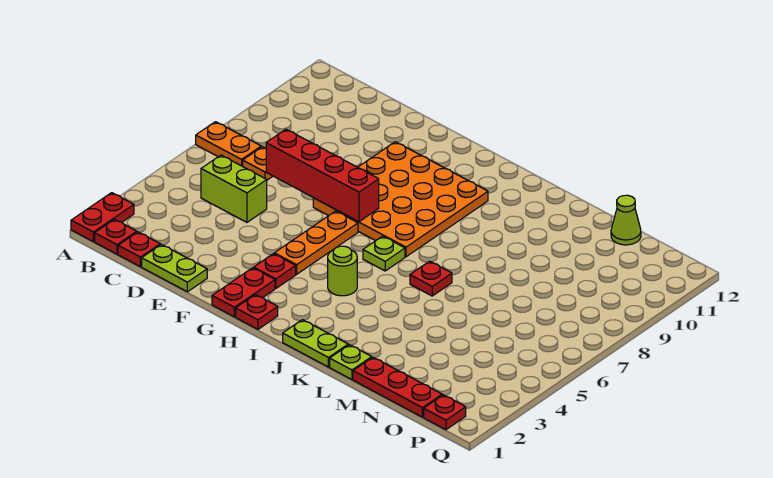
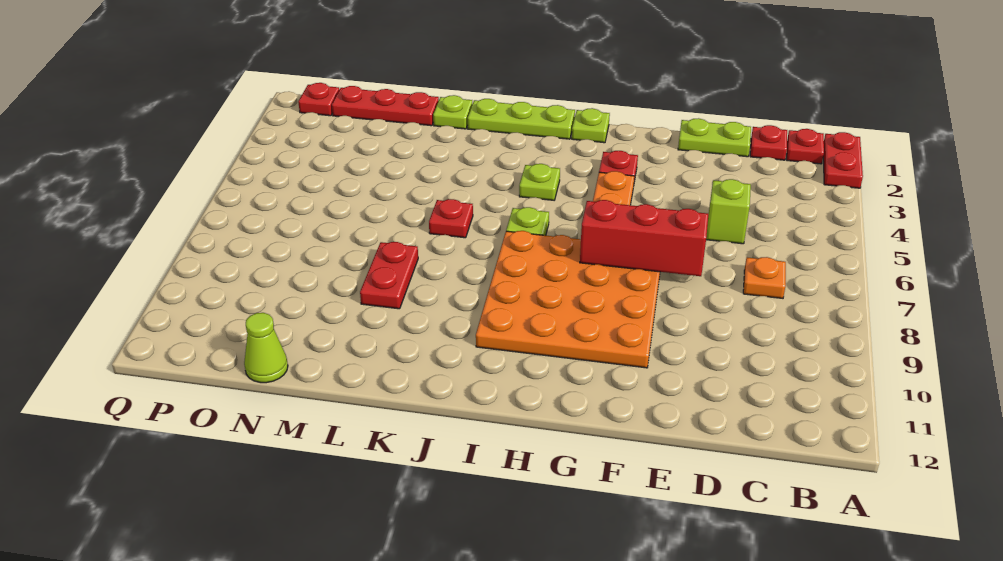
orange 1x2 plate [196,122,261,166] -> none
lime 1x2 brick [201,155,267,222] -> lime 1x1 brick [706,179,751,244]
red 1x4 brick [266,129,379,222] -> red 1x3 brick [580,200,709,276]
red 1x2 plate [212,268,275,317] -> red 1x2 plate moved to [360,242,418,309]
red 1x1 plate [236,295,278,329] -> lime 1x1 plate [572,108,610,143]
lime 1x1 round brick [328,246,357,296] -> lime 1x1 plate [519,164,560,200]
lime 1x2 plate [283,320,348,367] -> lime 1x3 plate [468,99,575,139]

